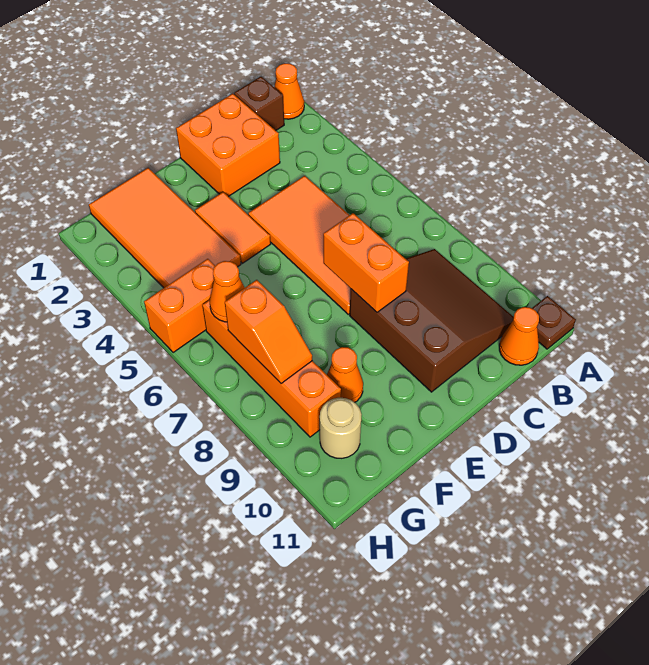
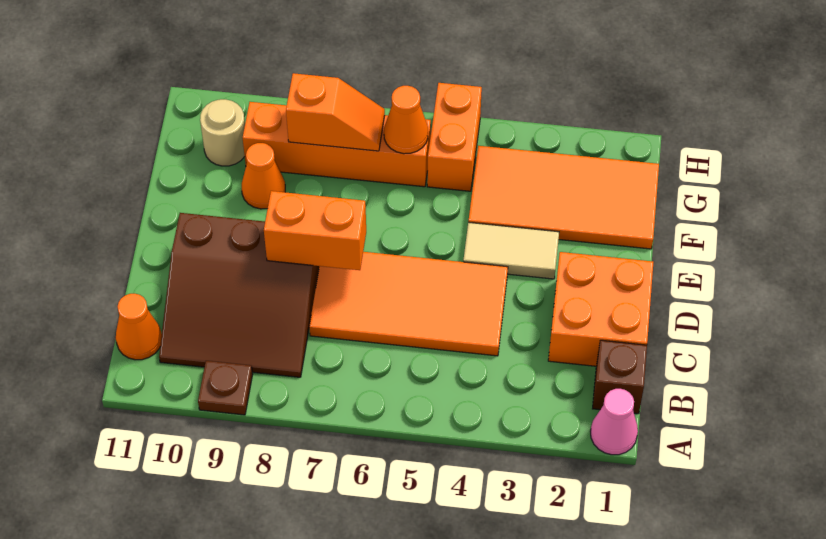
orange 1x1 cone [274,63,304,119] -> pink 1x1 cone [590,389,638,455]
brown 1x1 plate [532,296,576,349] -> brown 1x1 plate moved to [198,361,253,415]
orange 1x2 tile [195,192,271,263] -> tan 1x2 tile [463,222,559,279]
orange 1x2 slope [225,280,312,384] -> orange 1x2 slope turned to [286,73,385,151]

